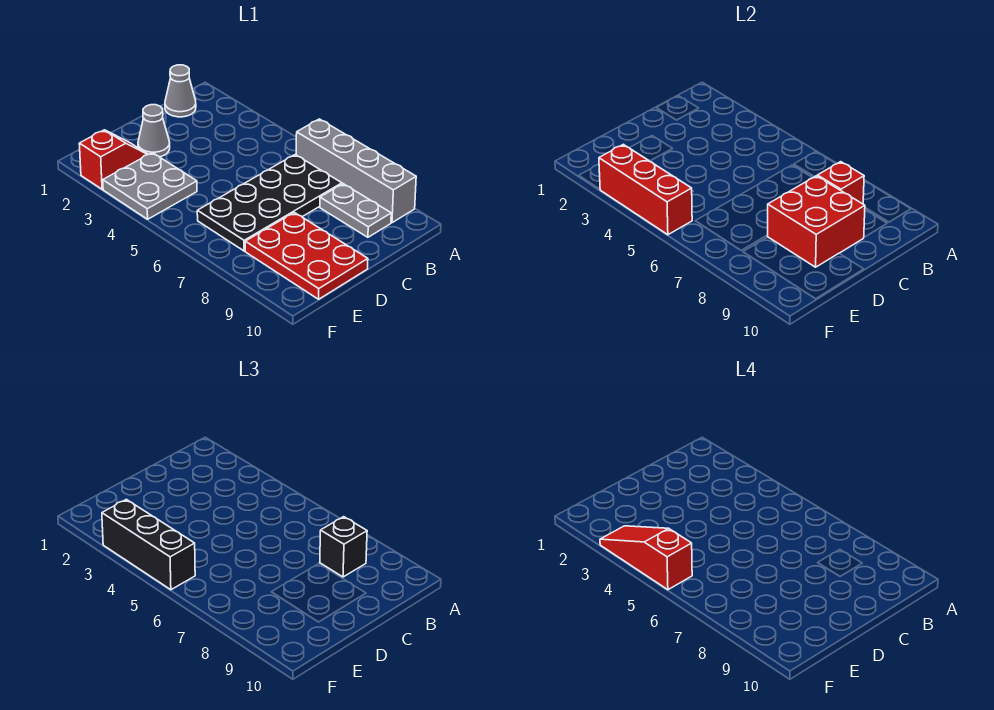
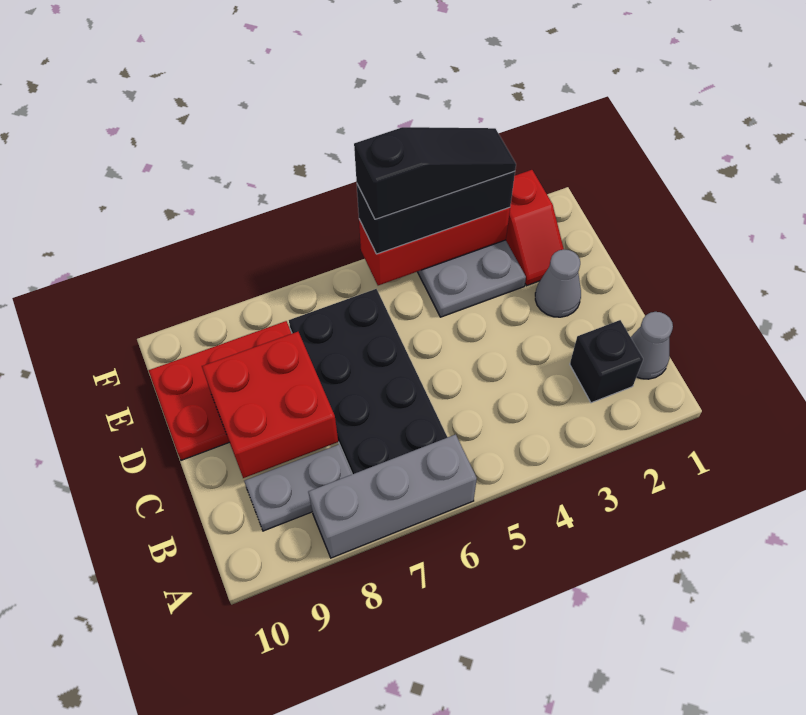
grey 1x4 brick [296,119,416,223] -> grey 1x3 brick [308,434,477,558]
red 1x1 brick [818,162,864,204] -> none
black 1x1 brick [320,517,367,577] -> black 1x1 brick moved to [570,320,643,403]
red 1x3 slope [600,526,692,590] -> black 1x3 slope [354,127,516,219]

